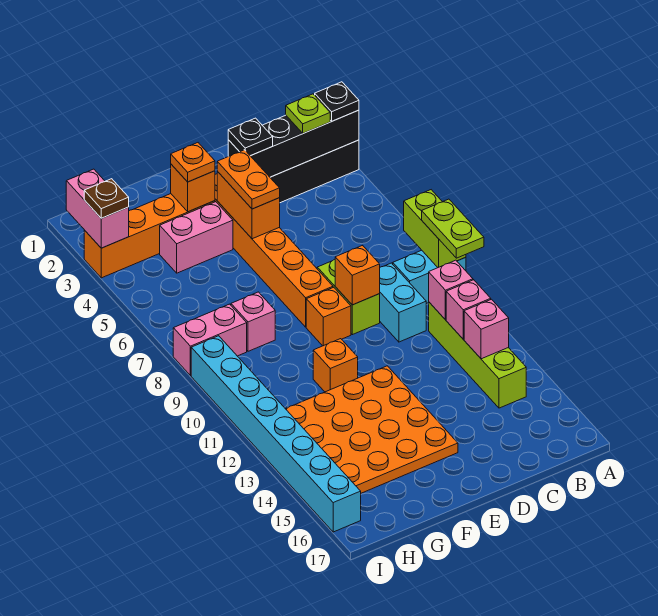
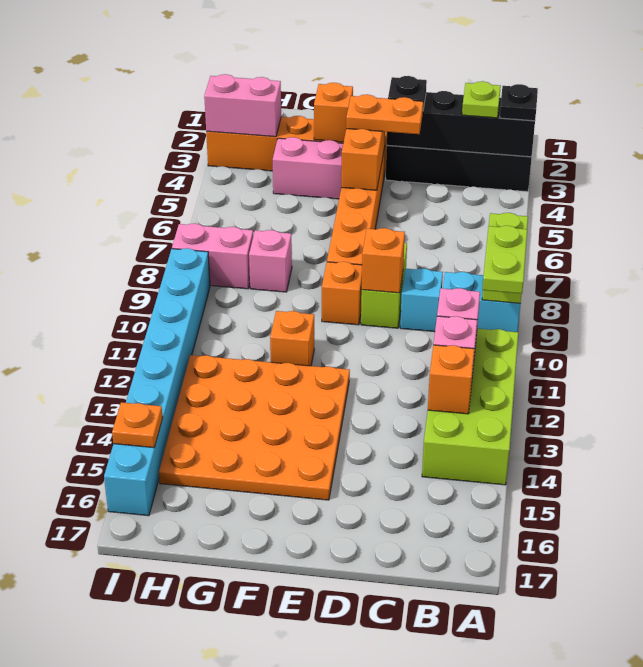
lime 1x4 brick [429,302,526,408] -> lime 2x4 brick [422,329,518,485]
pink 1x1 brick [464,299,509,359] -> orange 1x1 brick [428,345,474,414]
cyan 1x2 brick [380,263,426,342] -> cyan 1x1 brick [400,268,443,332]
orange 1x2 plate [217,150,280,209] -> orange 1x2 plate turned to [346,94,423,134]
orange 1x1 plate [171,143,215,182] -> orange 1x1 plate moved to [112,402,163,448]
pink 1x2 brick [66,169,129,248] -> pink 1x2 brick turned to [204,74,281,137]
brown 1x1 plate [84,179,129,218] -> none

